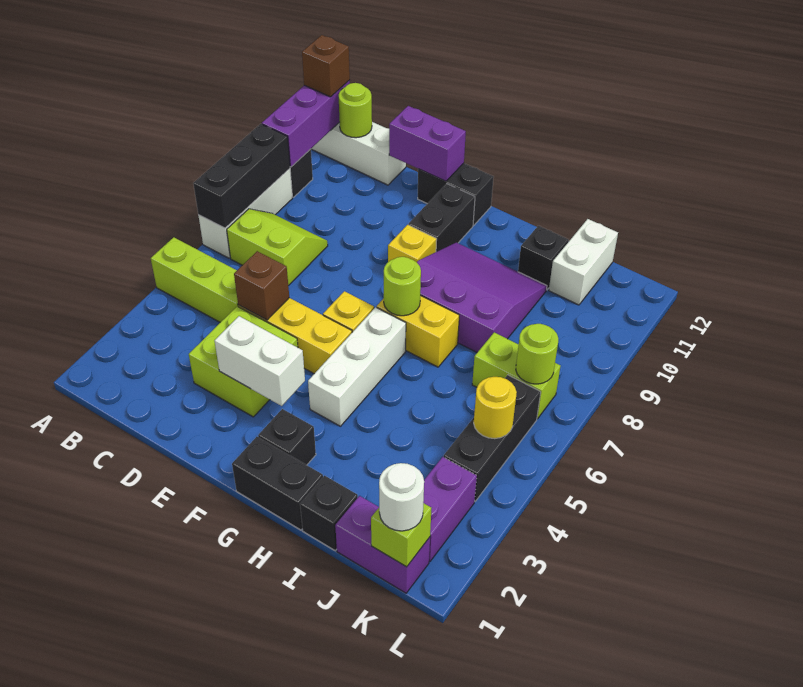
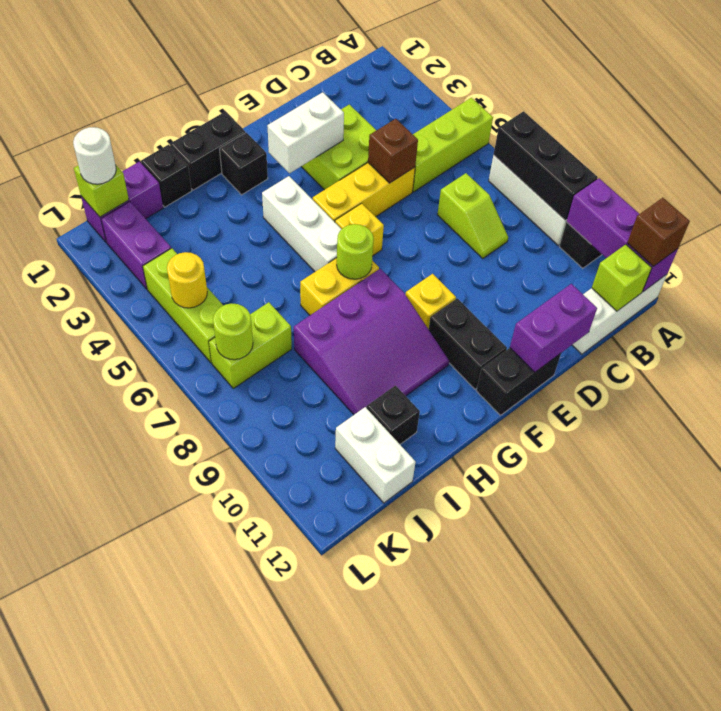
lime 2x2 slope [227,209,328,286] -> lime 1x2 slope [437,173,508,259]
lime 1x1 round brick [339,83,372,138] -> lime 1x1 brick [592,244,652,311]
black 1x3 brick [444,375,541,501] -> lime 1x3 brick [143,248,223,363]

